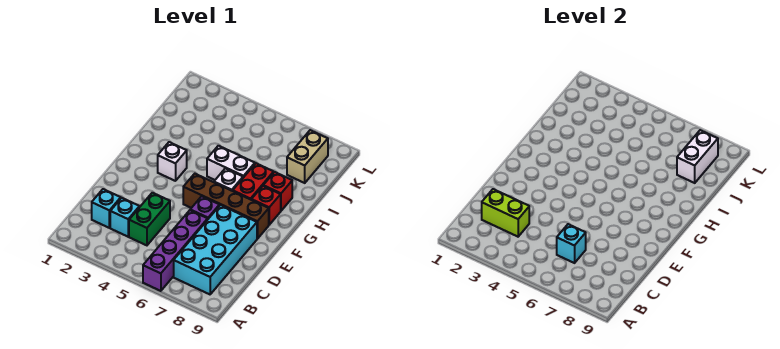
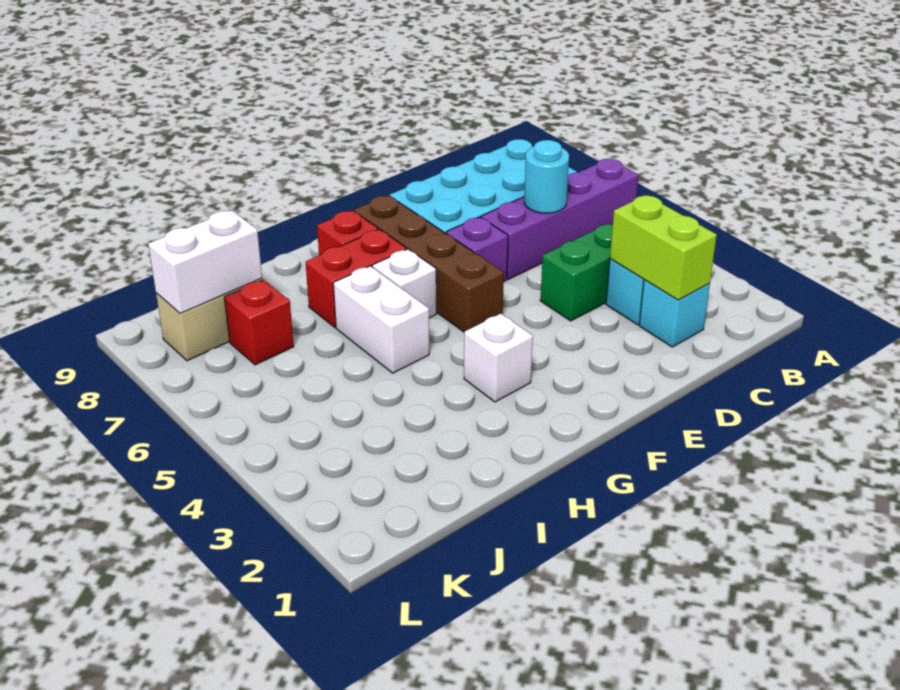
cyan 1x1 brick [557,224,586,263] -> cyan 1x1 round brick [524,140,569,213]
red 1x1 brick [263,172,292,211] -> red 1x1 brick moved to [224,280,294,365]

